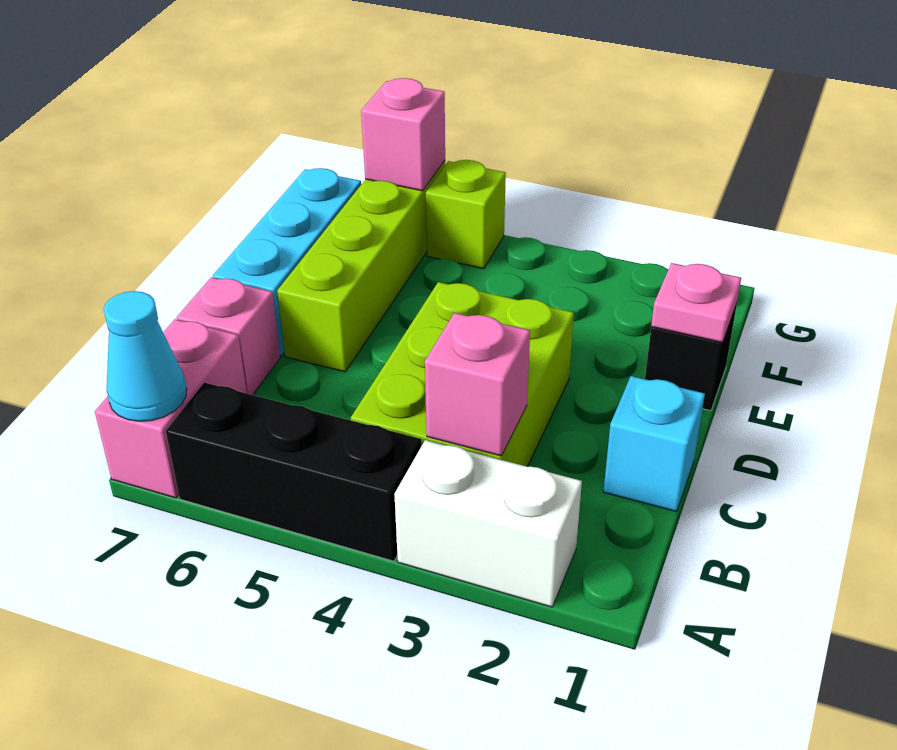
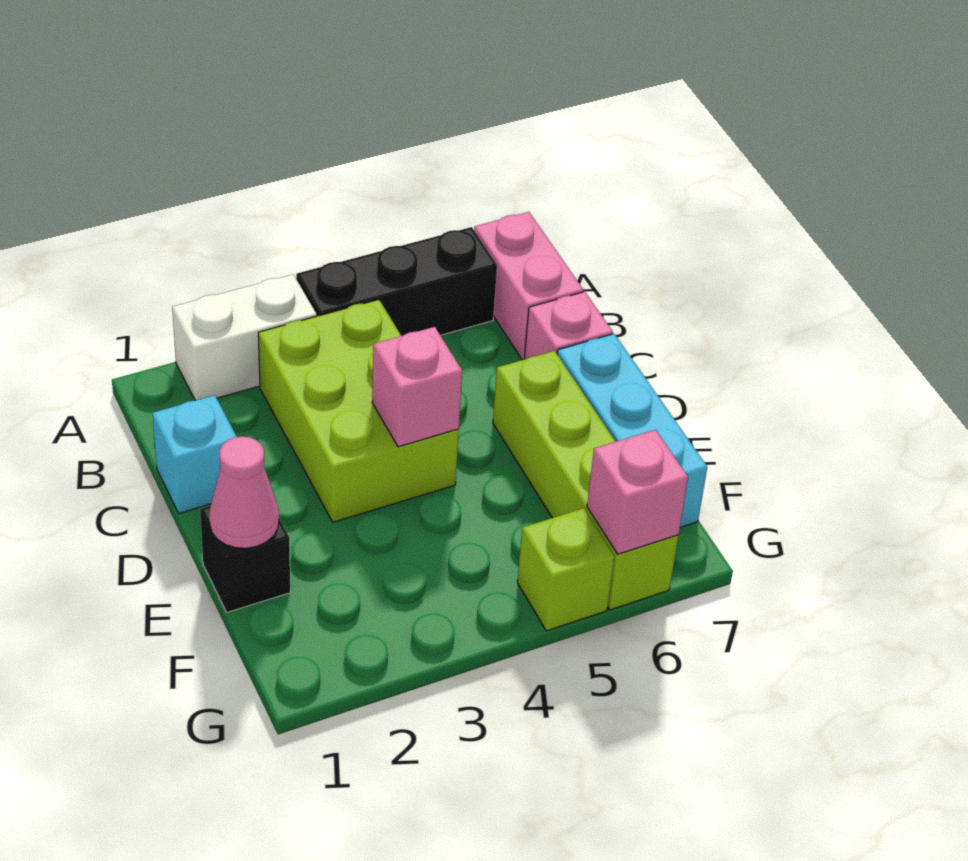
cyan 1x1 cone [104,291,187,421] -> none
pink 1x1 brick [425,313,530,456] -> pink 1x1 brick moved to [372,327,462,447]
pink 1x1 plate [651,263,741,342] -> pink 1x1 cone [209,436,279,548]

